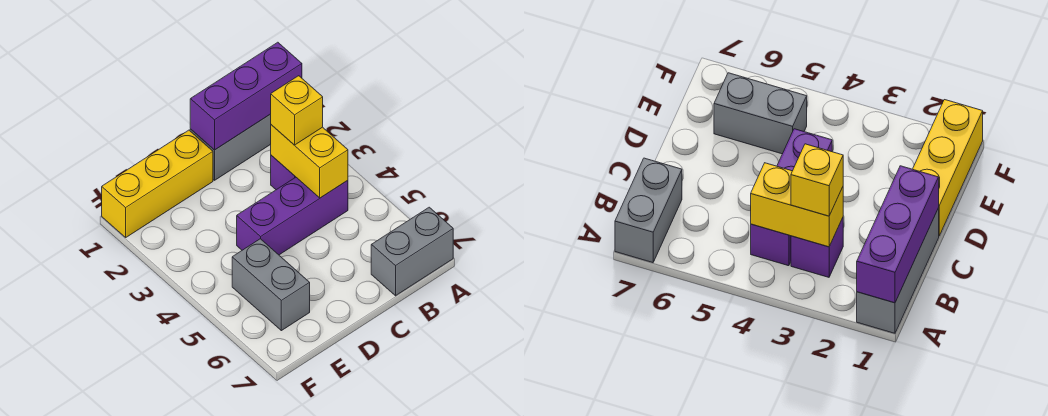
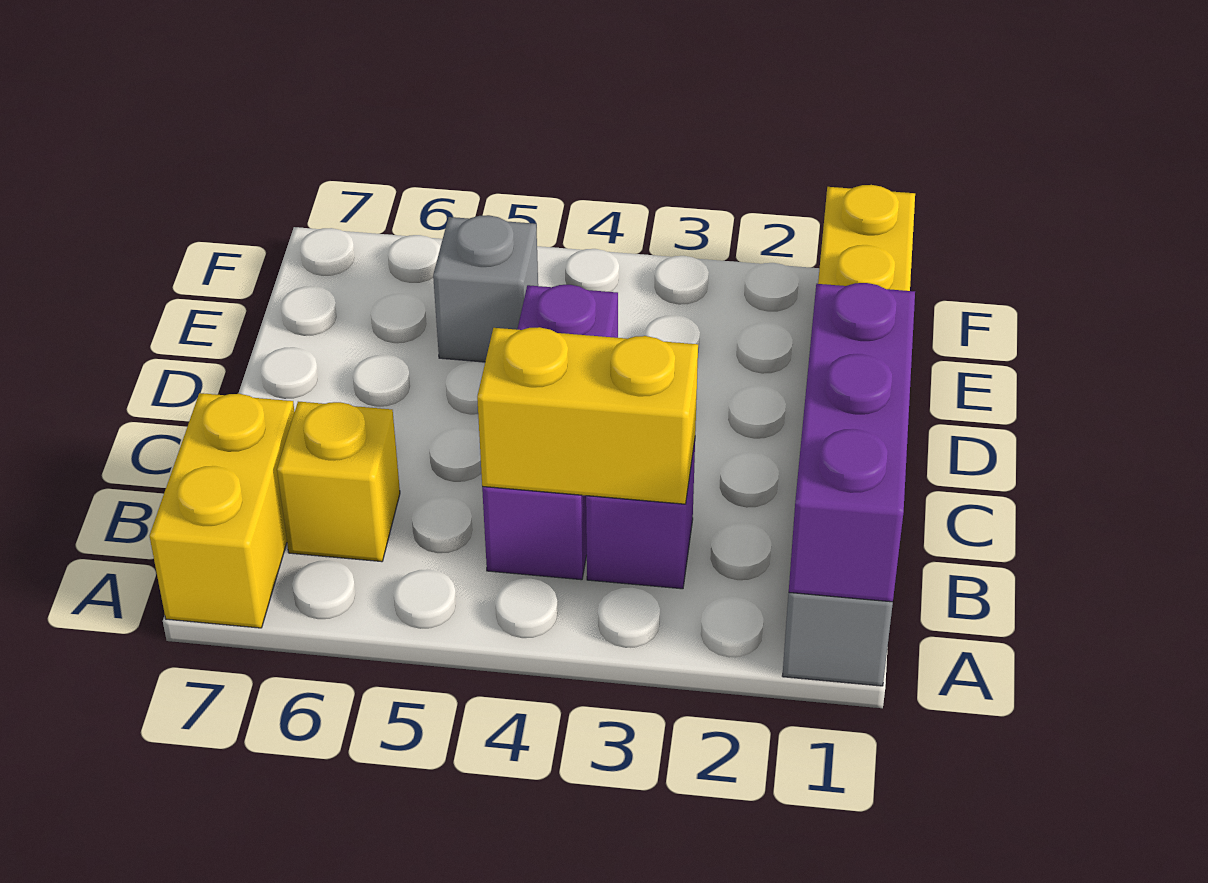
grey 1x2 brick [371,207,453,296] -> yellow 1x2 brick [150,393,295,628]
yellow 1x1 brick [271,76,323,145] -> yellow 1x1 brick moved to [277,402,400,562]
grey 1x2 brick [232,239,310,331] -> grey 1x1 brick [433,215,538,362]

